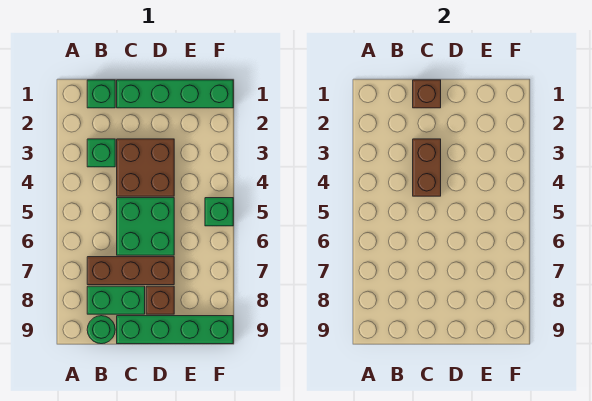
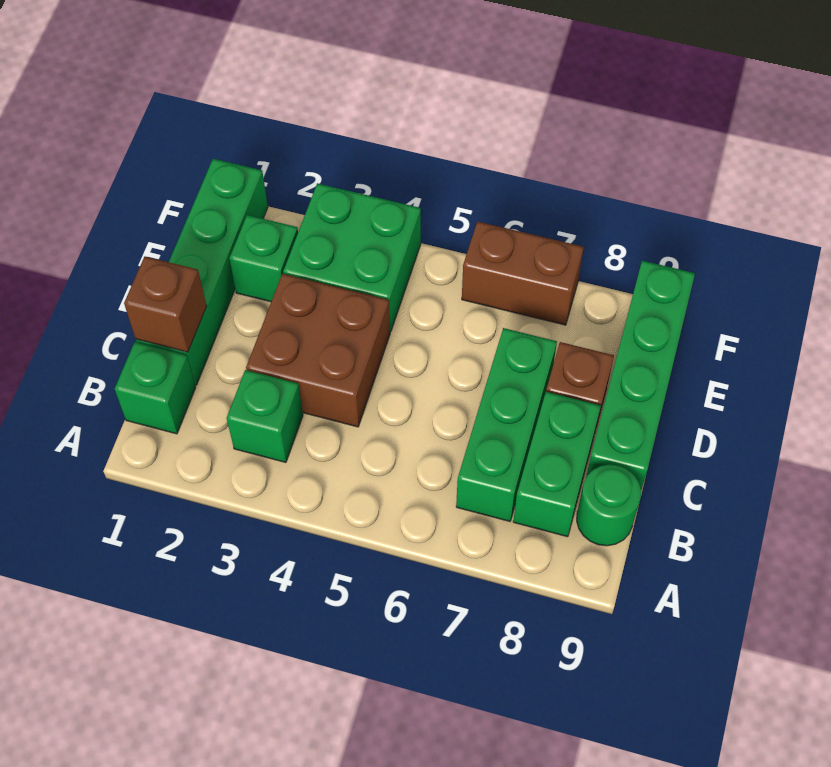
brown 1x3 brick [87,257,174,285] -> green 1x3 brick [456,328,557,521]
brown 1x2 brick [413,139,441,196] -> brown 1x2 brick moved to [462,221,584,325]
green 2x2 brick [117,198,174,255] -> green 2x2 brick moved to [283,183,421,332]
green 1x1 brick [205,198,233,226] -> green 1x1 brick moved to [229,215,298,302]

